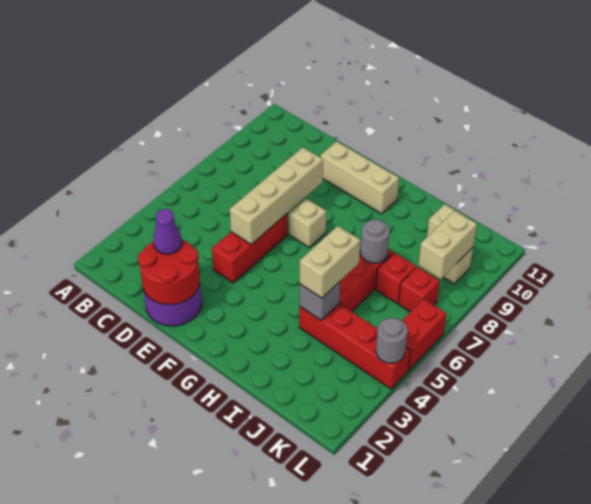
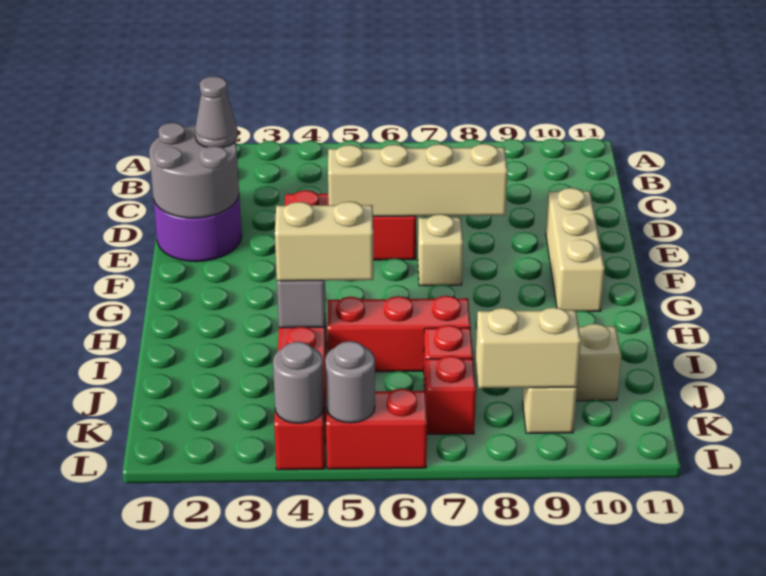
red 2x2 round brick [138,240,200,304] -> grey 2x2 round brick [149,123,239,218]
purple 1x1 cone [154,209,182,254] -> grey 1x1 cone [195,76,238,148]
grey 1x1 round brick [360,220,390,263] -> grey 1x1 round brick moved to [325,341,375,423]

